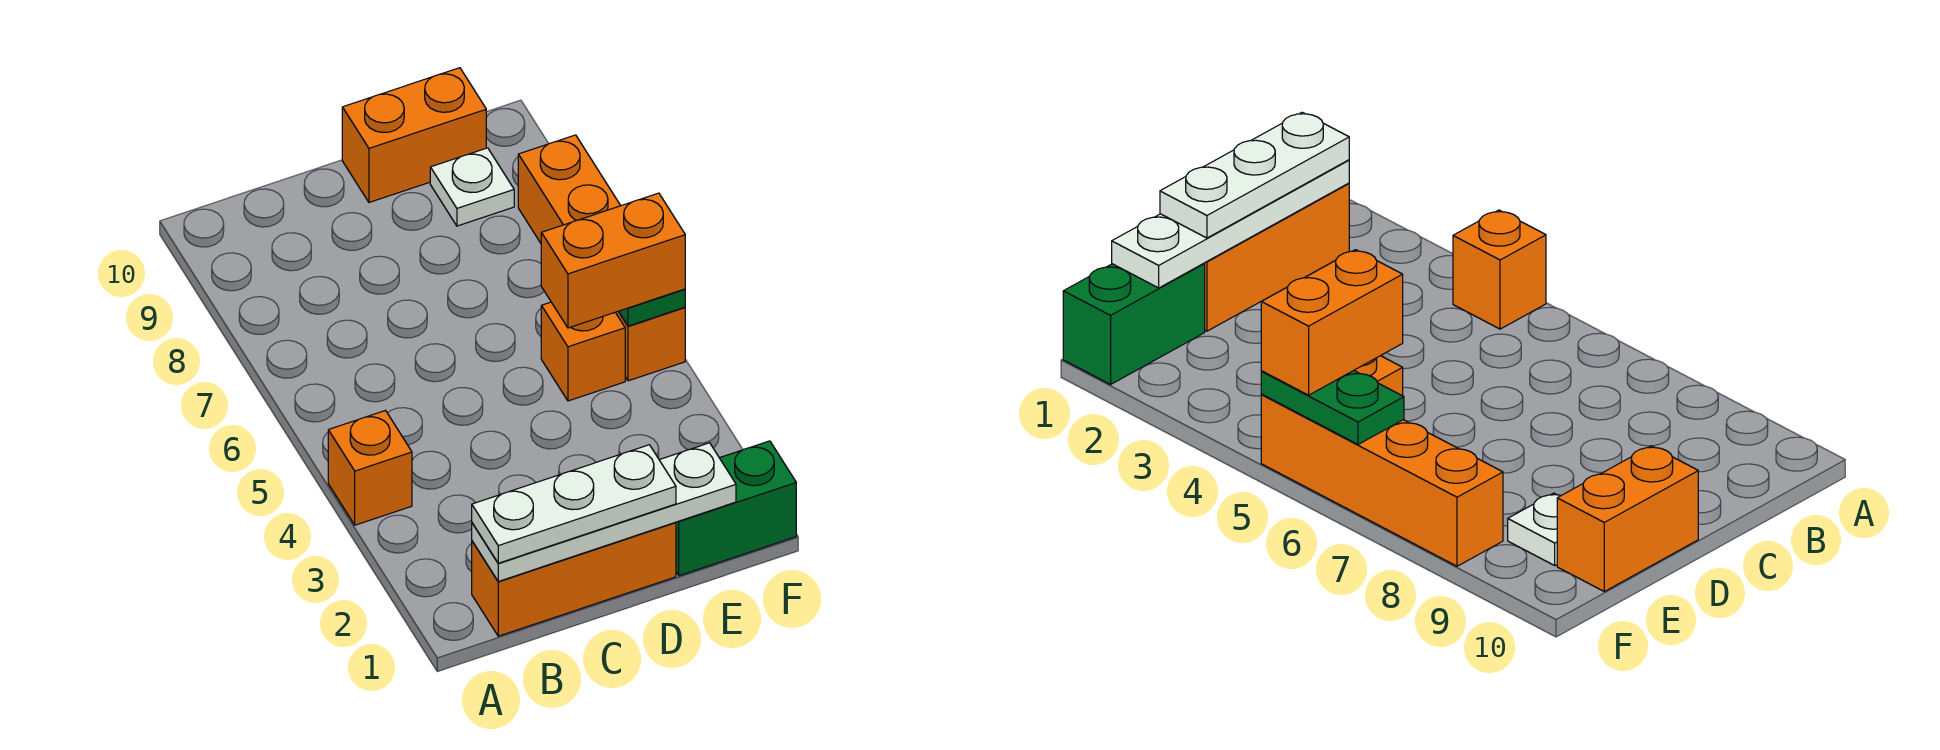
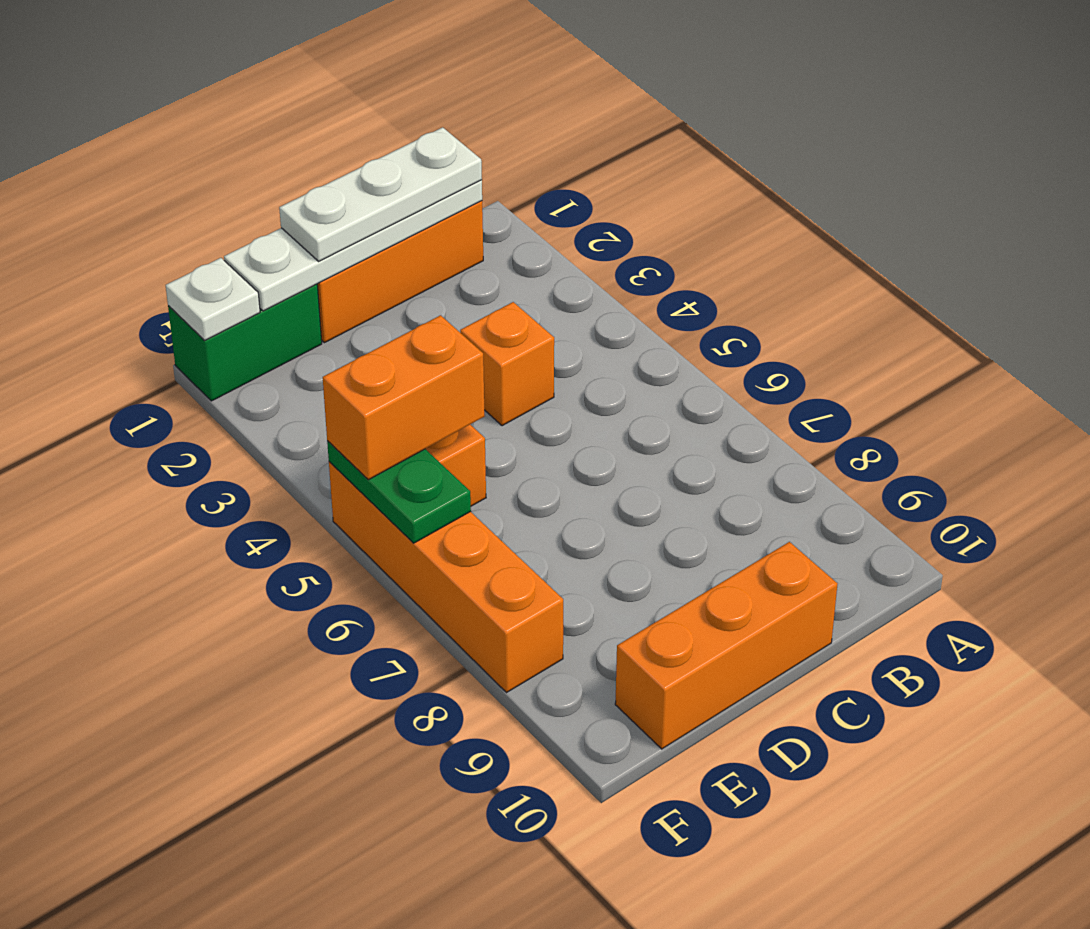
orange 1x1 brick [328,411,412,525] -> orange 1x1 brick moved to [460,302,554,426]
orange 1x2 brick [342,68,486,202] -> orange 1x3 brick [615,542,837,749]
white 1x1 plate [430,148,514,226] -> white 1x1 plate moved to [166,258,260,341]

